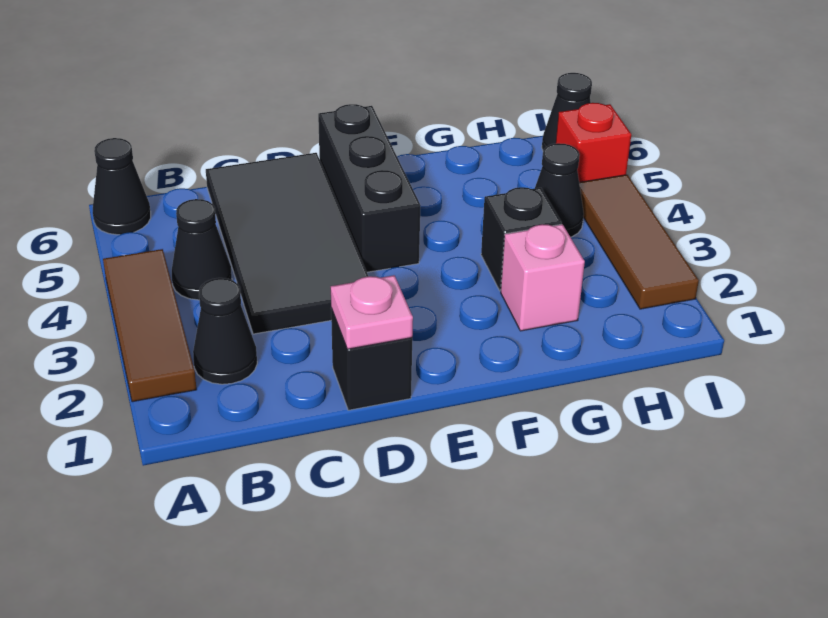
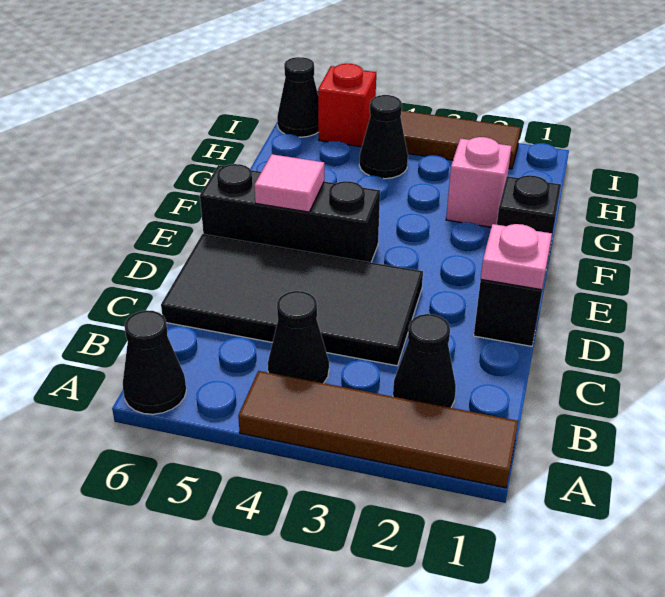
brown 1x3 tile [103,249,197,402] -> brown 1x4 tile [238,371,518,488]
none -> pink 1x1 tile [254,154,324,212]
black 1x1 brick [481,187,562,291] -> black 1x1 brick moved to [497,175,561,268]

